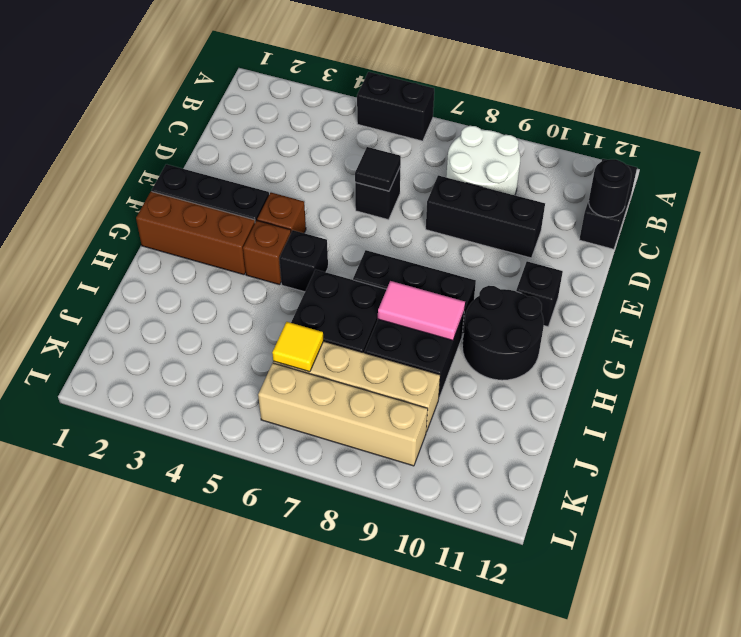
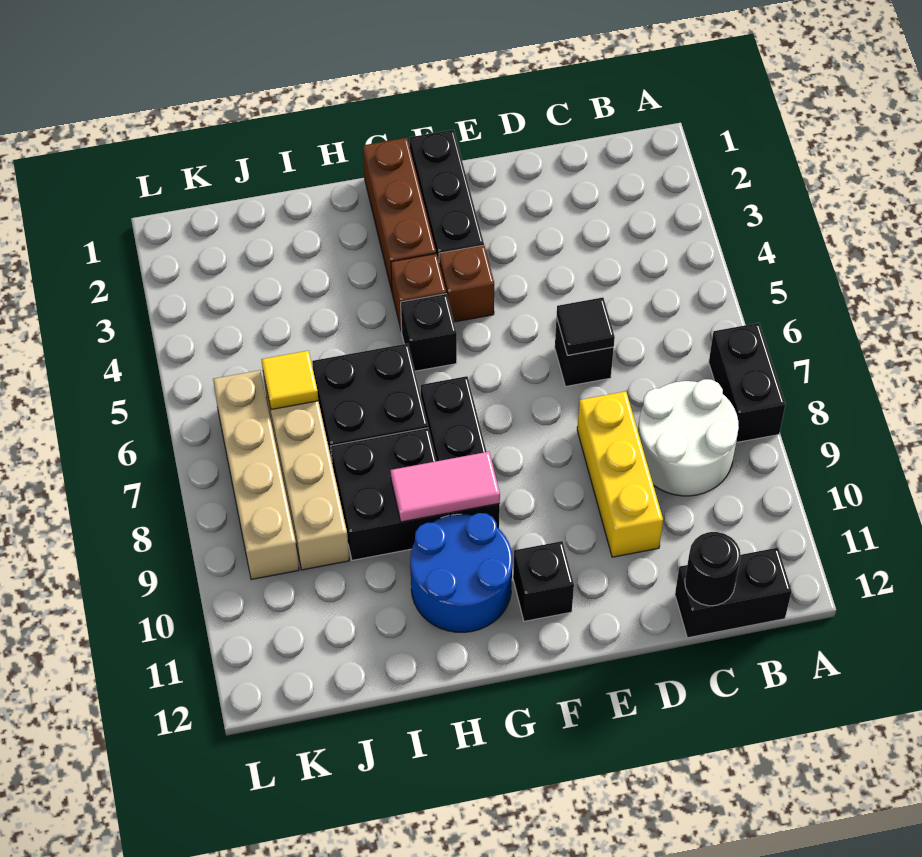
black 1x2 brick [357,72,434,141] -> black 1x2 brick moved to [709,323,785,443]
black 1x3 brick [426,175,545,258] -> yellow 1x3 brick [577,391,663,557]
black 2x2 round brick [462,286,544,380] -> blue 2x2 round brick [410,513,512,632]
pink 1x2 tile [378,281,465,340] -> pink 1x2 tile turned to [390,452,500,522]

